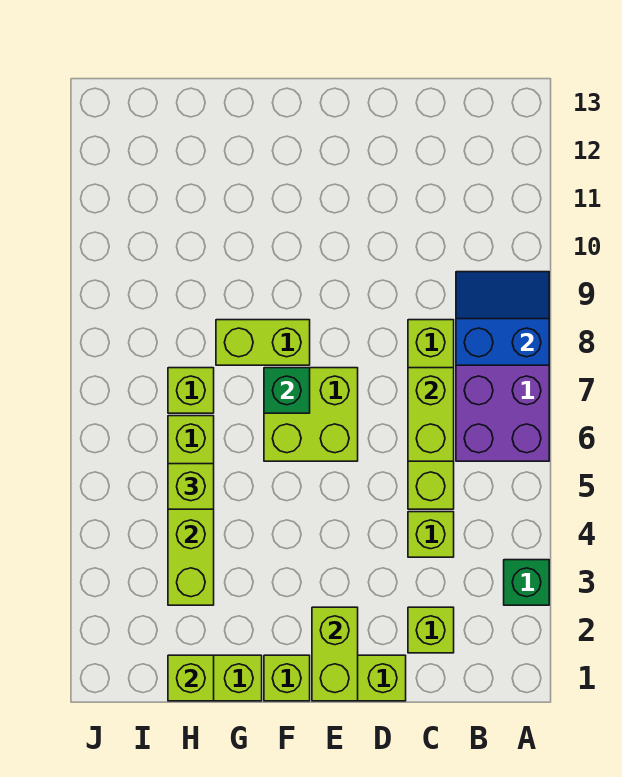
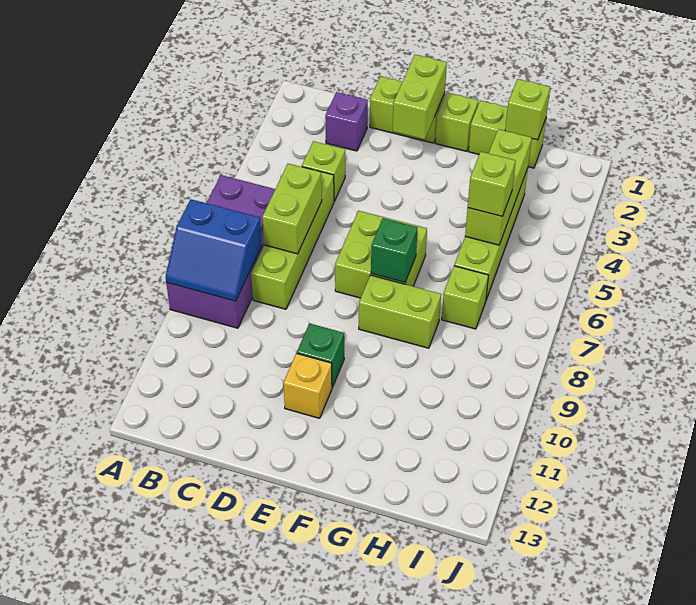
green 1x1 brick [504,560,549,605] -> green 1x1 brick moved to [297,323,344,387]
lime 1x1 brick [408,607,454,653] -> purple 1x1 brick [325,92,368,151]
none -> yellow 1x1 brick [283,353,332,418]

